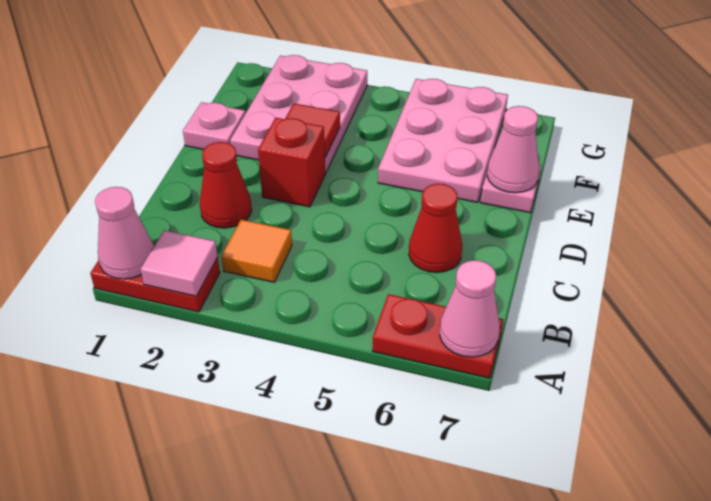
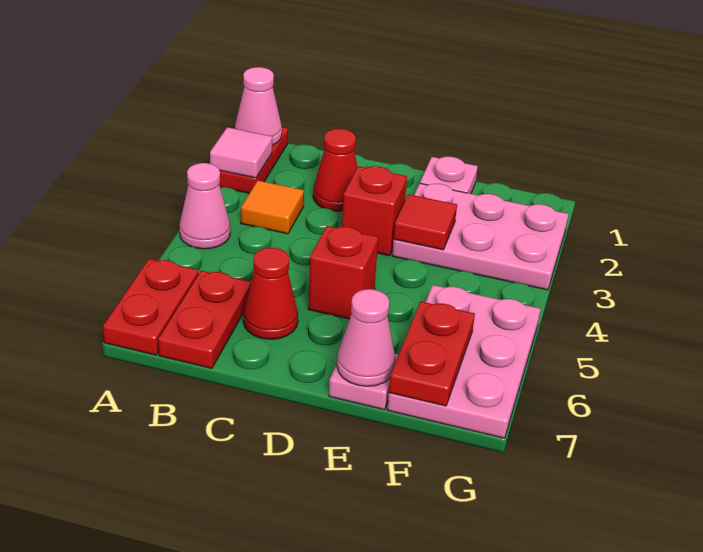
pink 1x1 cone [440,260,500,357] -> pink 1x1 cone moved to [179,163,230,249]
none -> red 1x2 plate [158,271,251,369]
none -> red 1x1 brick [308,226,378,319]
pink 2x3 plate [378,79,508,202] -> pink 2x3 plate turned to [387,285,540,438]
none -> red 1x2 plate [389,302,475,406]

